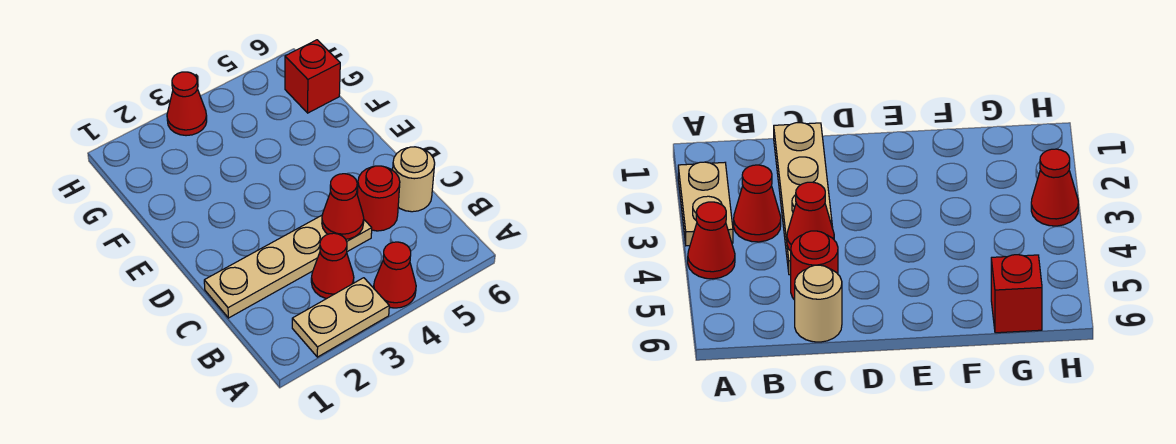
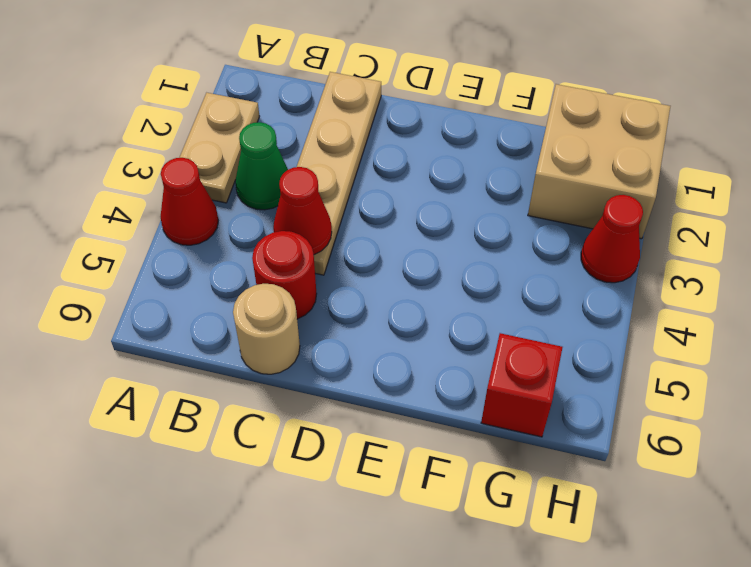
red 1x1 cone [311,233,354,299] -> green 1x1 cone [235,122,288,210]
none -> tan 2x2 brick [528,84,670,239]

